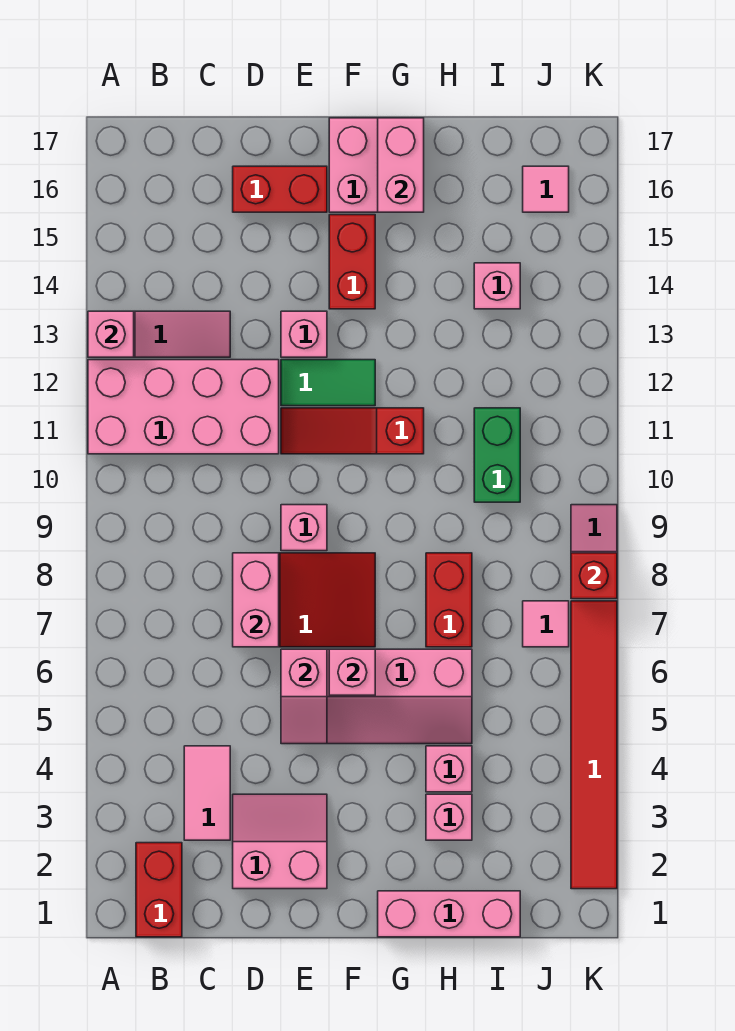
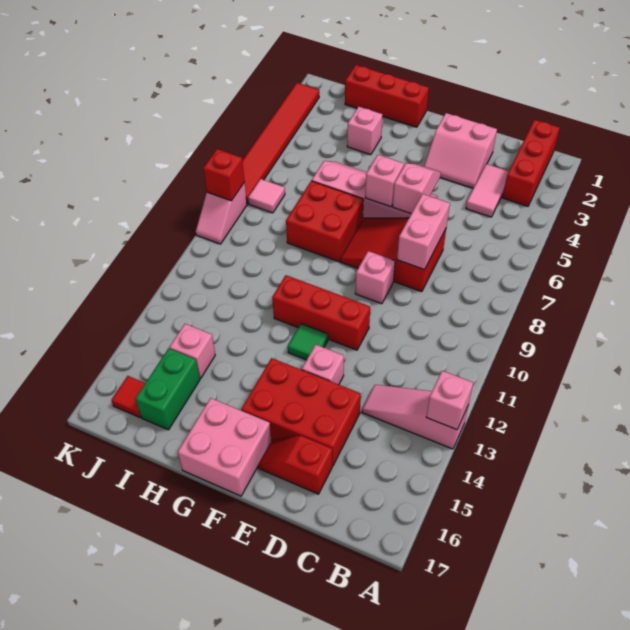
pink 2x4 brick [88,360,279,454] -> none
red 1x2 brick [136,843,182,937] -> red 1x3 brick [502,120,560,206]
red 1x2 brick [233,166,327,212] -> red 1x2 slope [258,436,332,494]
red 1x3 slope [281,408,424,454] -> red 1x3 brick [272,275,370,350]
green 1x2 tile [281,360,375,406] -> green 1x1 tile [288,324,328,360]
red 1x2 brick [329,215,375,309] -> red 2x3 brick [241,358,361,466]
pink 1x3 brick [378,891,520,937] -> red 1x3 brick [345,65,429,127]
pink 1x2 brick [378,118,424,212] -> none
pink 1x1 brick [426,746,472,792] -> none
red 1x2 brick [426,553,472,647] -> red 2x2 brick [286,181,363,262]
green 1x2 brick [474,408,520,502] -> green 1x2 brick moved to [136,348,200,430]
pink 1x1 tile [523,166,569,212] -> red 1x1 tile [111,376,145,417]

